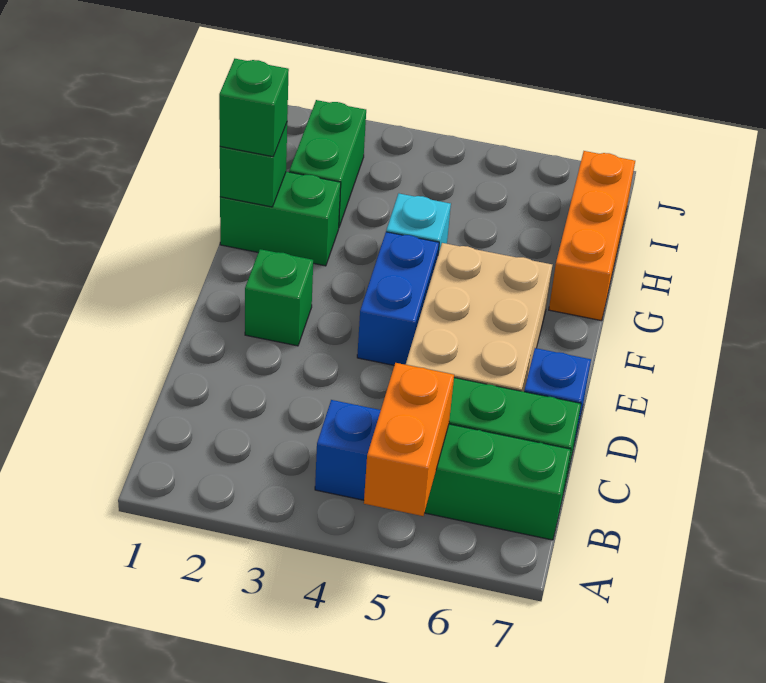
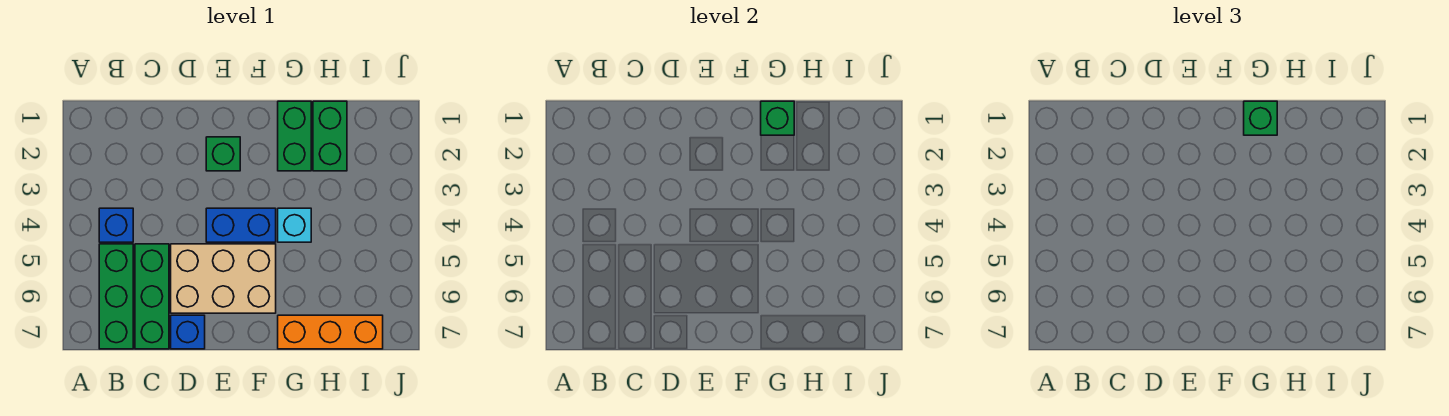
orange 1x2 brick [364,363,454,516] -> none
green 1x2 brick [289,100,366,226] -> green 1x2 brick turned to [313,101,347,171]

